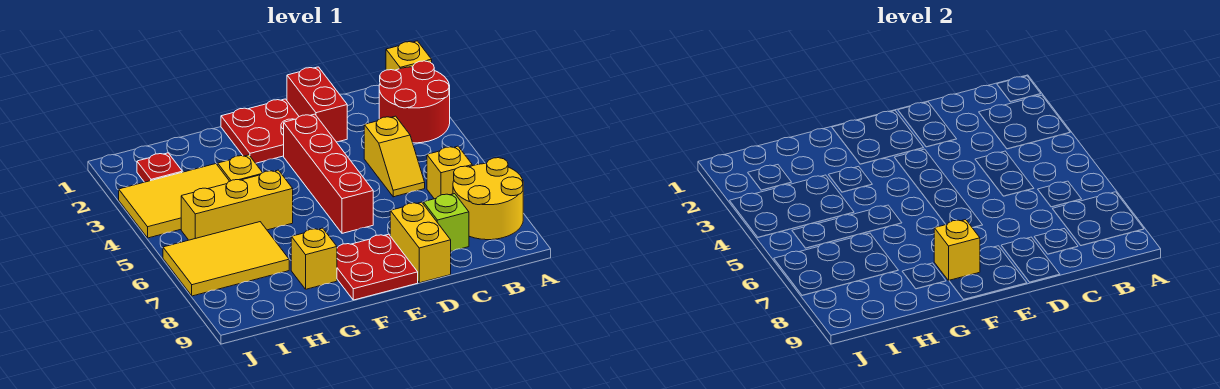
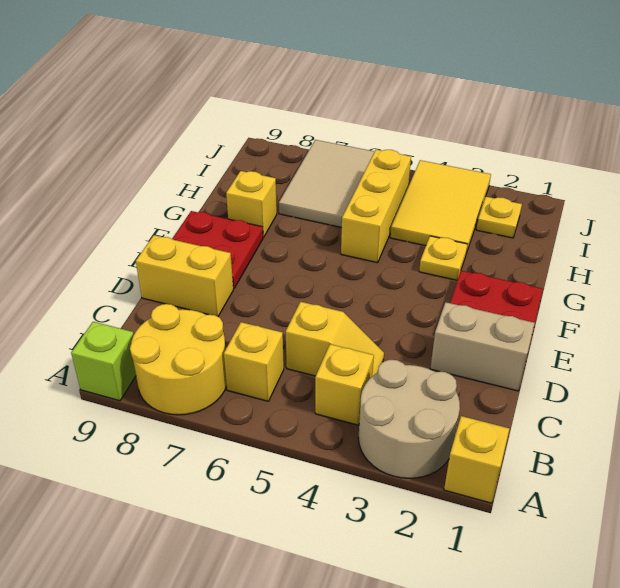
red 2x2 round brick [379,61,450,143] -> tan 2x2 round brick [358,360,460,478]
yellow 1x2 slope [364,116,425,197] -> yellow 1x2 slope turned to [286,302,384,376]
lime 1x1 brick [423,194,469,251] -> lime 1x1 brick moved to [71,322,136,401]
red 1x2 brick [287,67,347,142] -> tan 1x2 brick [430,302,535,391]
red 1x4 brick [284,114,373,233] -> none
yellow 1x1 brick [934,220,980,281] -> yellow 1x1 brick moved to [315,344,374,425]
yellow 2x3 tile [163,222,289,296] -> tan 2x3 tile [279,140,375,228]
red 1x1 plate [137,153,182,182] -> yellow 1x1 plate [476,197,522,238]

